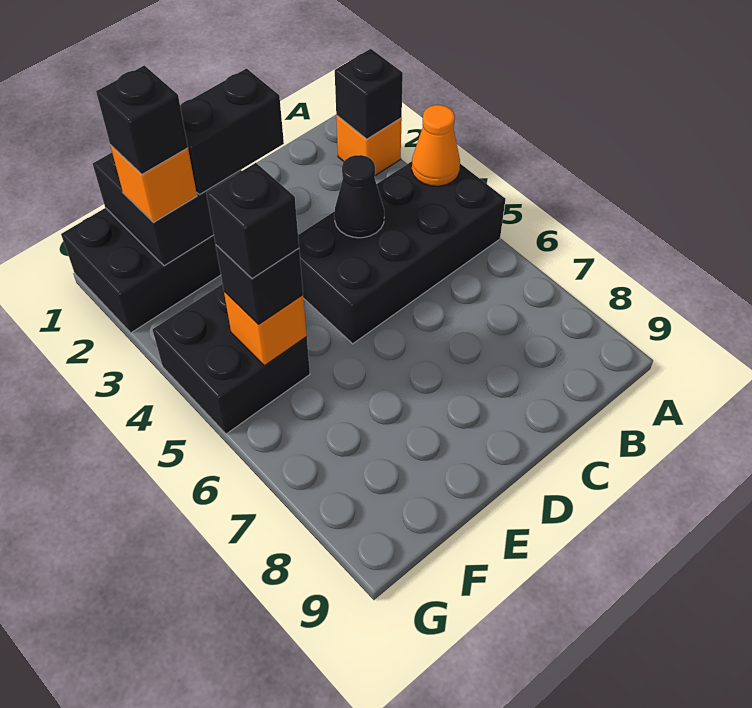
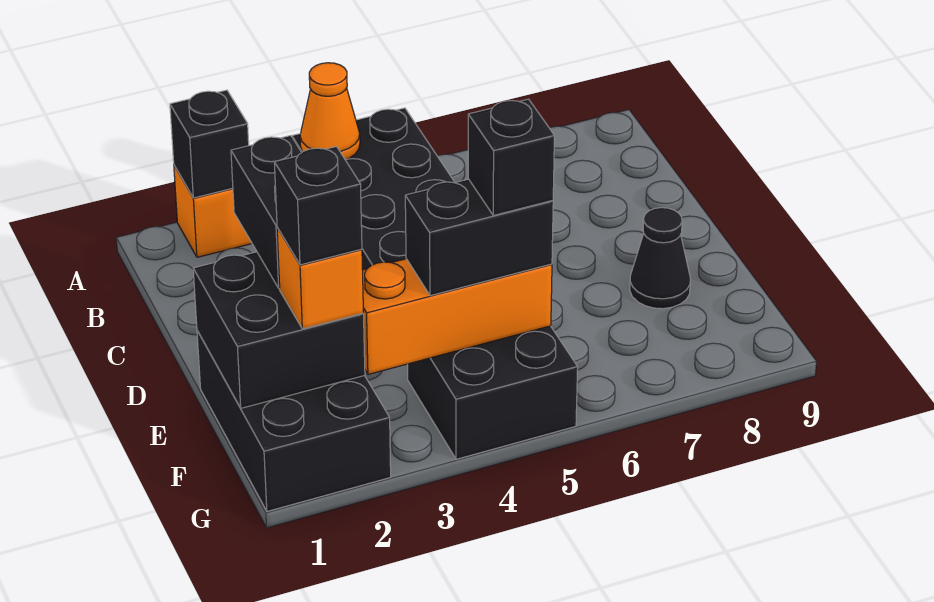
black 1x1 cone [334,155,384,238] -> black 1x1 cone moved to [630,208,690,309]
orange 1x1 brick [224,292,307,366] -> orange 1x3 brick [363,259,552,374]
black 1x1 brick [216,245,303,324] -> black 1x2 brick [405,179,553,296]

